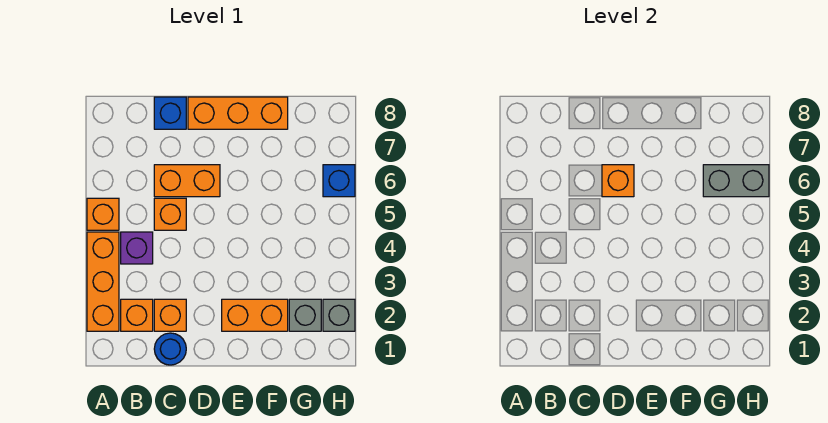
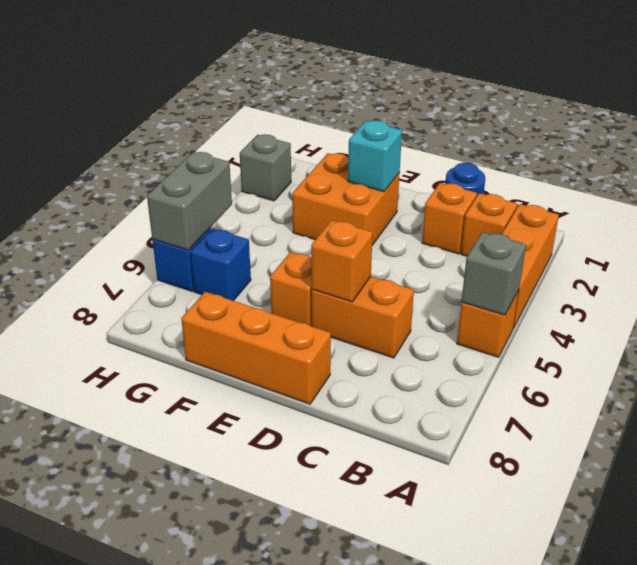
purple 1x1 brick [121,232,153,264] -> none
orange 1x1 brick [154,198,186,230] -> orange 1x1 brick moved to [270,252,312,326]
blue 1x1 brick [154,97,186,129] -> blue 1x1 brick moved to [191,228,251,301]
orange 1x2 brick [222,299,288,331] -> orange 2x2 brick [292,153,400,245]
none -> cyan 1x1 brick [348,120,402,192]
grey 1x1 brick [289,299,321,331] -> grey 1x1 brick moved to [461,232,526,315]
grey 1x2 brick [703,165,769,197] -> grey 1x2 brick turned to [147,152,232,250]

